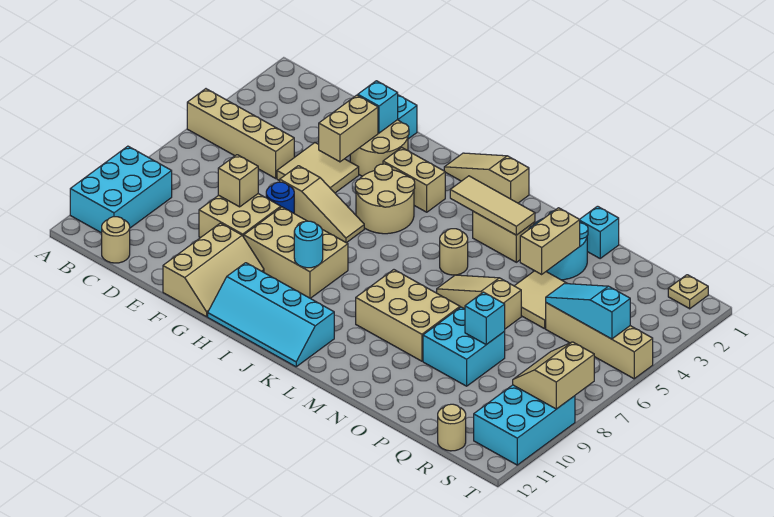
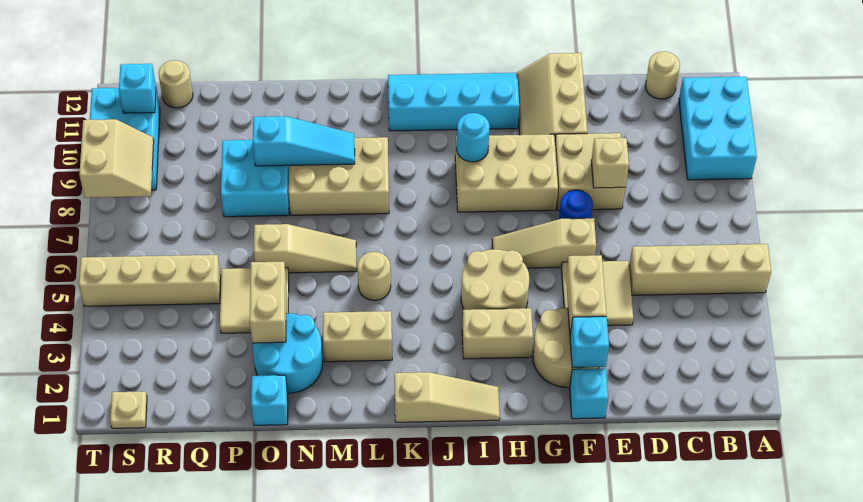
tan 1x3 tile [450,176,535,235] -> none
cyan 1x1 brick [465,292,505,345] -> cyan 1x1 brick moved to [119,64,156,113]
cyan 1x3 slope [546,284,630,339] -> cyan 1x3 slope moved to [253,116,355,166]

